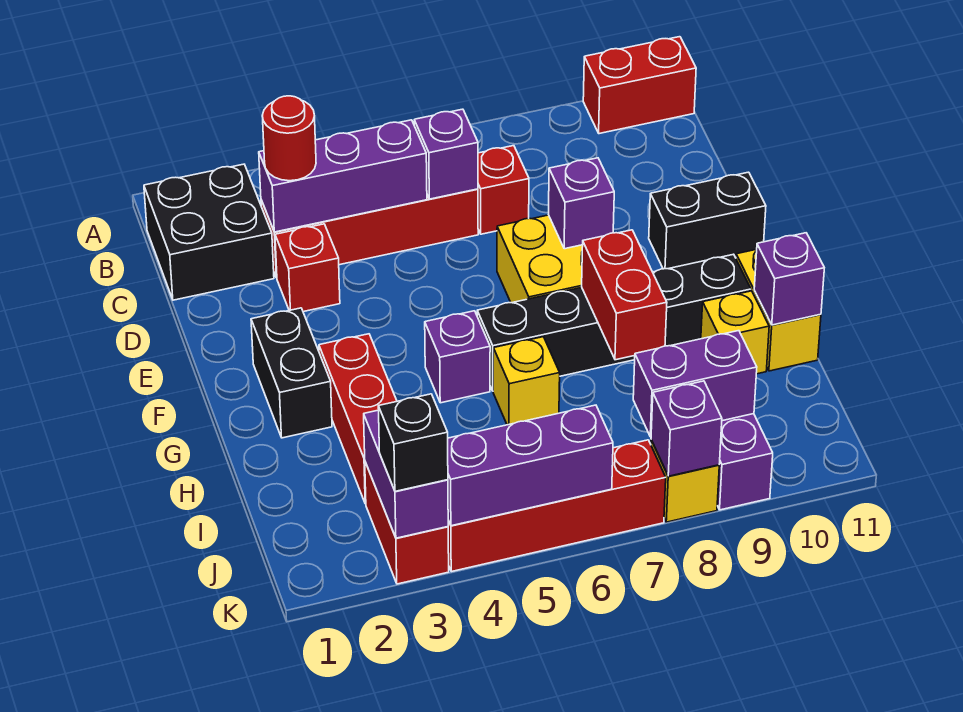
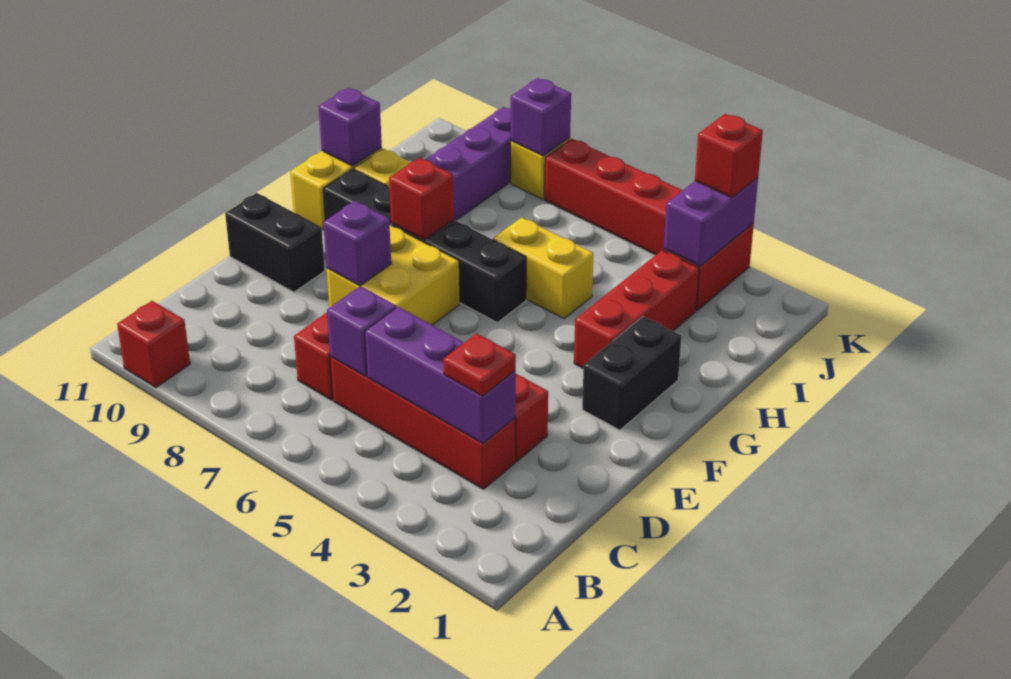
red 1x2 brick [583,37,696,134] -> red 1x1 brick [117,301,190,388]
black 2x2 brick [144,164,274,300] -> none
red 1x1 round brick [262,96,316,181] -> red 1x1 plate [443,333,516,396]
purple 1x1 brick [425,311,490,403] -> none
red 1x2 brick [582,230,667,360] -> red 1x1 brick [389,158,454,240]
yellow 1x1 brick [493,337,560,425] -> yellow 1x2 brick [493,217,594,319]
purple 1x2 brick [633,331,757,437] -> none
black 1x1 brick [378,394,448,491] -> red 1x1 brick [695,114,763,198]
purple 1x3 brick [448,405,613,526] -> none

